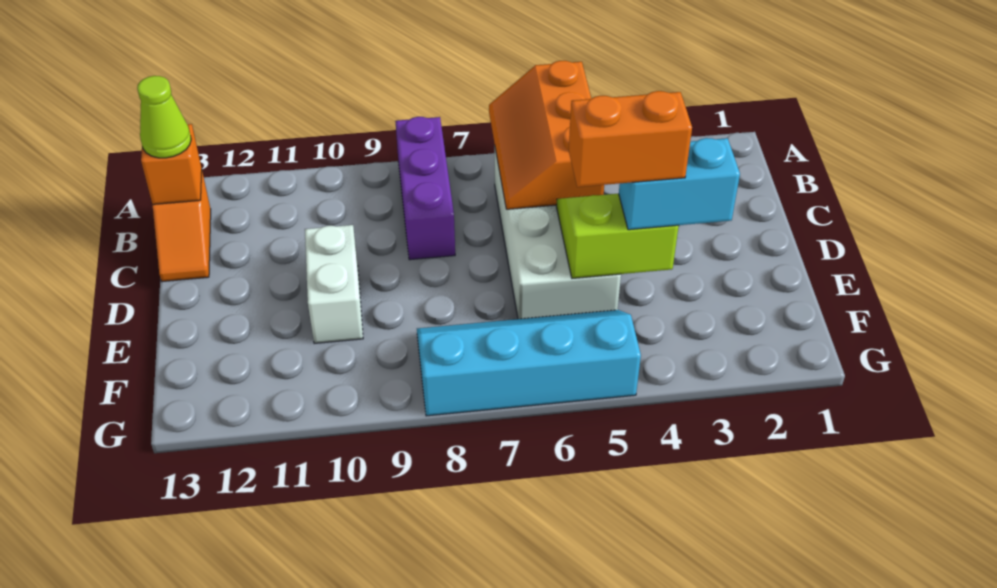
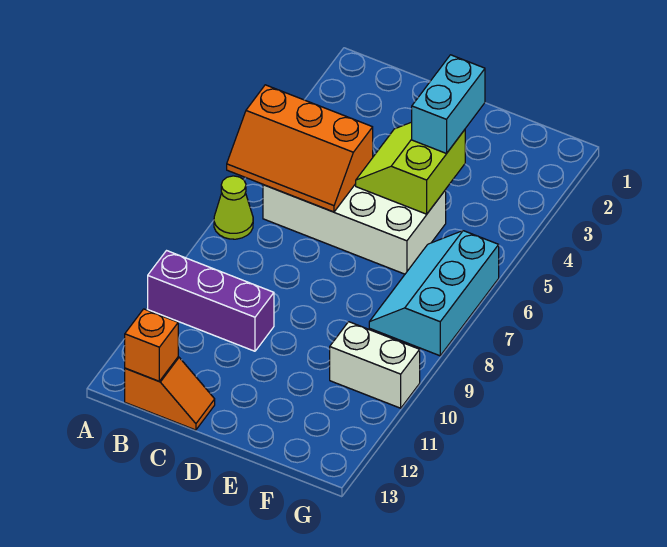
purple 1x3 brick [395,117,455,260] -> purple 1x3 brick moved to [148,251,274,351]
lime 1x1 cone [137,76,191,158] -> lime 1x1 cone moved to [214,176,253,239]
white 1x2 brick [305,225,363,343] -> white 1x2 brick moved to [330,322,420,408]
orange 1x2 brick [569,91,692,187] -> none
cyan 2x4 slope [417,310,641,416] -> cyan 2x3 slope [369,231,499,356]

